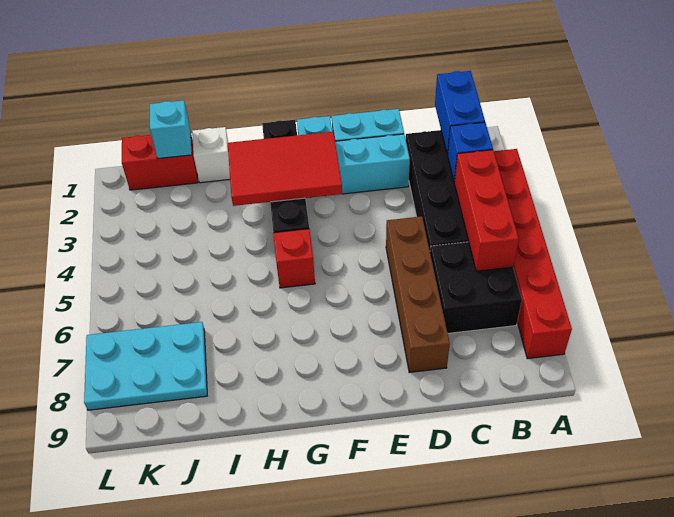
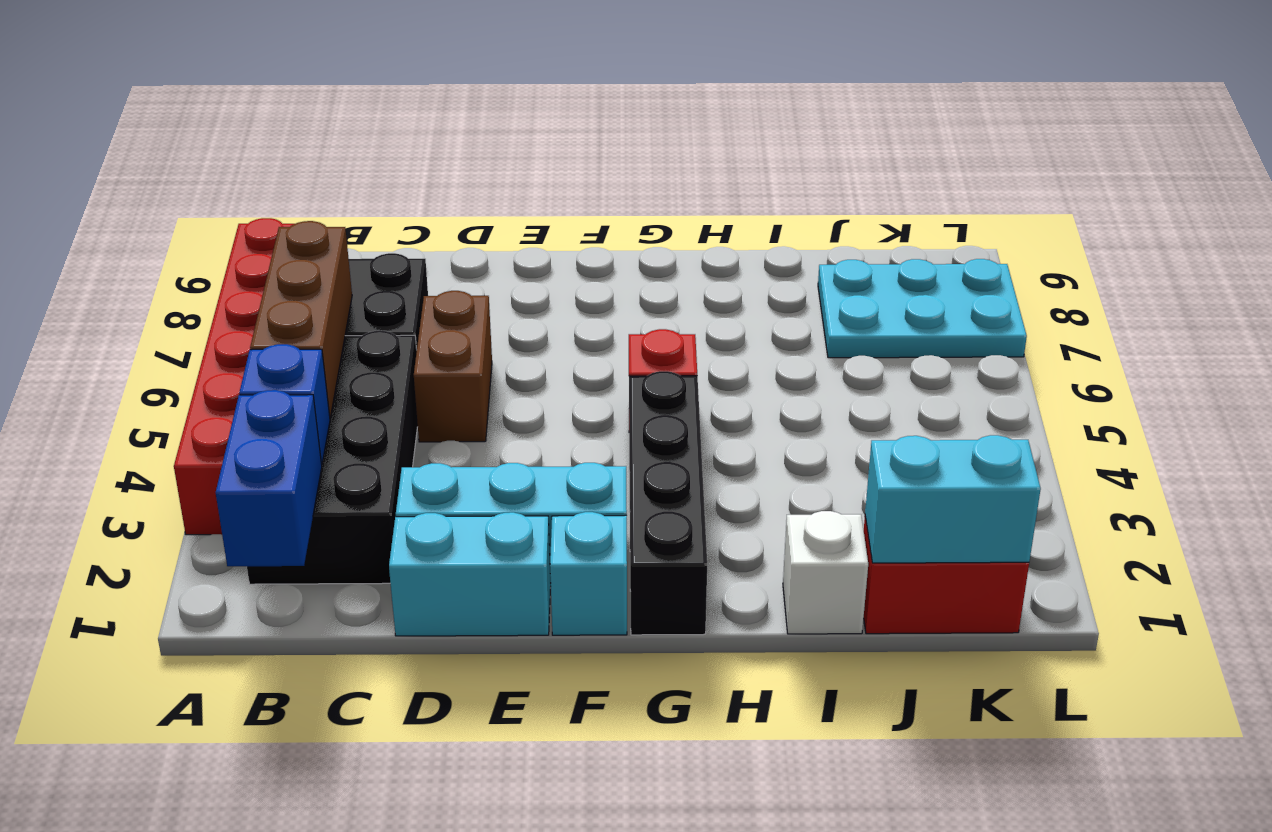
red 1x3 brick [454,150,519,271] -> brown 1x3 brick [250,221,352,418]
brown 1x4 brick [386,216,450,373] -> brown 1x2 brick [414,291,492,442]
red 2x3 tile [228,132,342,206] -> none
cyan 1x1 brick [150,100,192,159] -> cyan 1x2 brick [865,435,1041,563]

